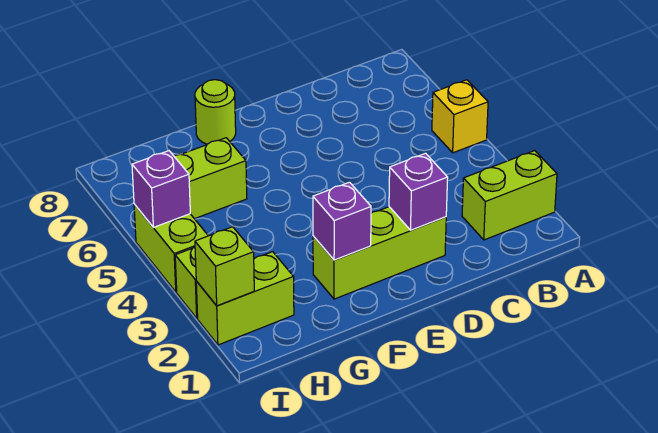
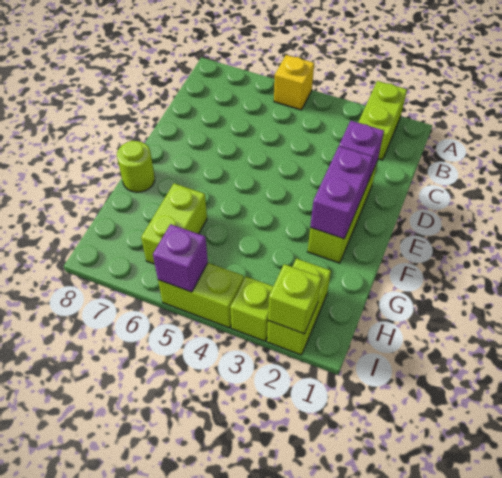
purple 1x1 brick [313,182,371,260] -> purple 1x2 brick [310,146,373,239]

